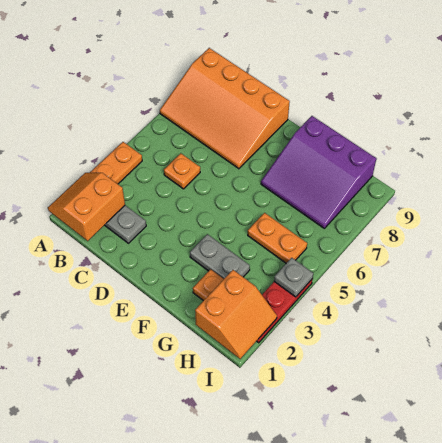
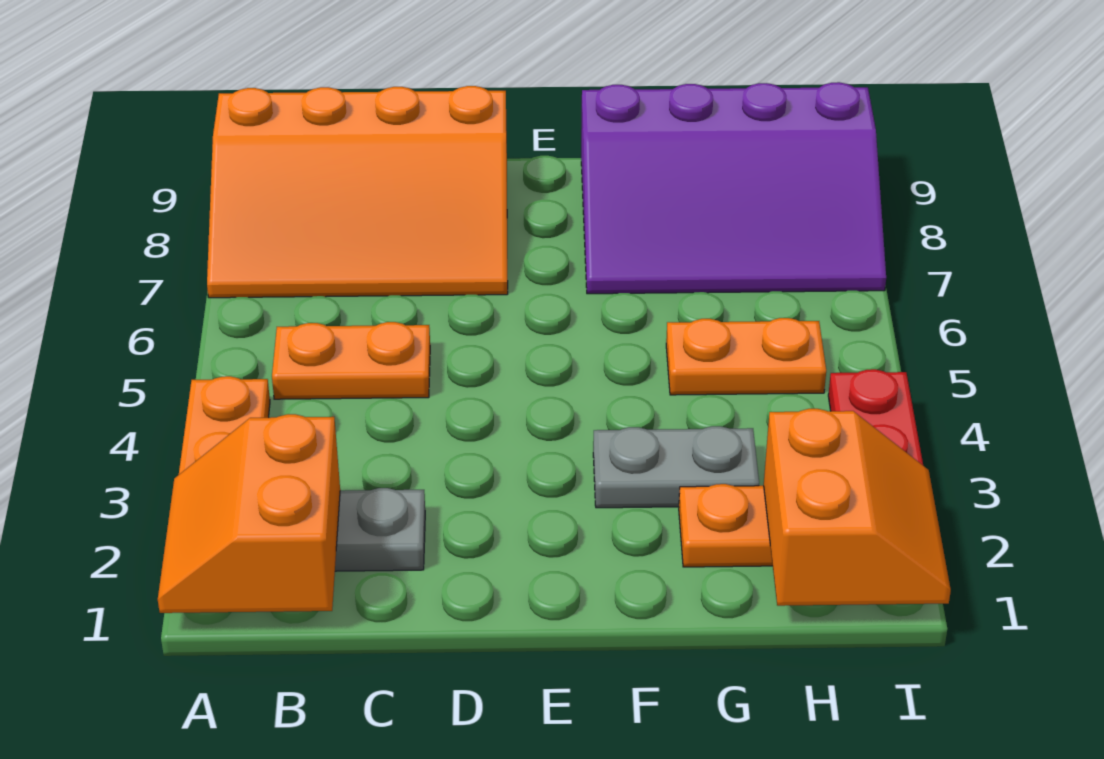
orange 1x1 plate [164,153,200,189] -> orange 1x2 plate [272,322,430,399]
purple 3x3 slope [261,116,376,228] -> purple 3x4 slope [581,82,886,294]
grey 1x1 plate [274,258,313,297] -> none

